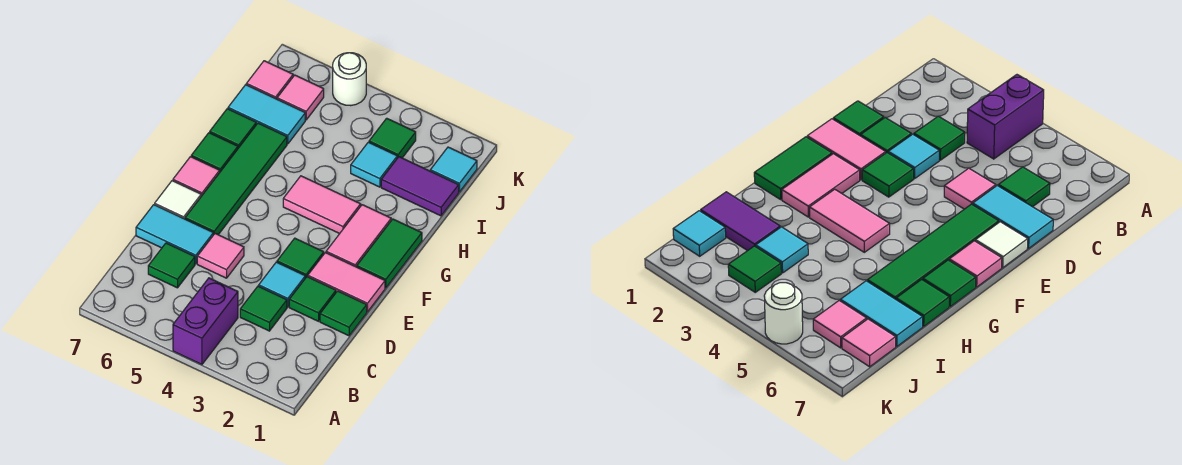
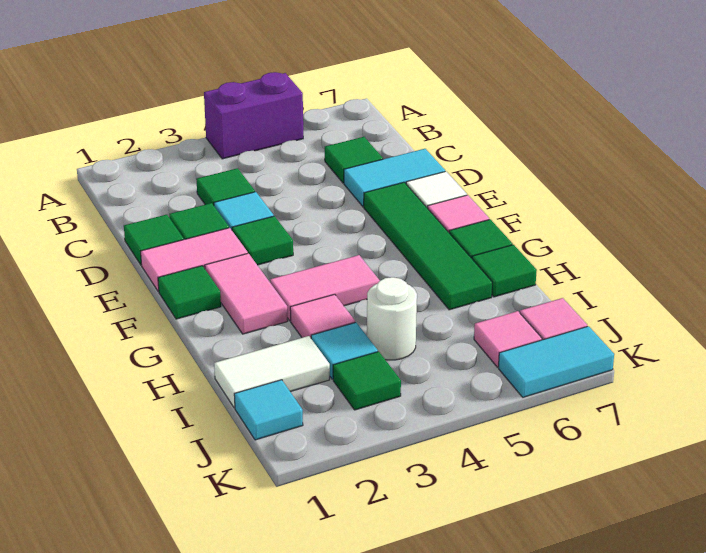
purple 1x2 brick [173,278,238,364] -> purple 1x2 brick turned to [204,72,303,159]
pink 1x1 tile [197,234,244,278] -> pink 1x1 tile moved to [290,294,355,338]
green 1x2 tile [357,219,422,288] -> green 1x1 tile [158,266,221,319]
purple 1x2 tile [381,157,459,216] -> white 1x2 tile [214,336,330,408]
cyan 1x2 tile [228,85,305,144] -> cyan 1x2 tile moved to [498,326,614,397]
white 1x1 round brick [333,53,366,106] -> white 1x1 round brick moved to [367,277,417,360]

